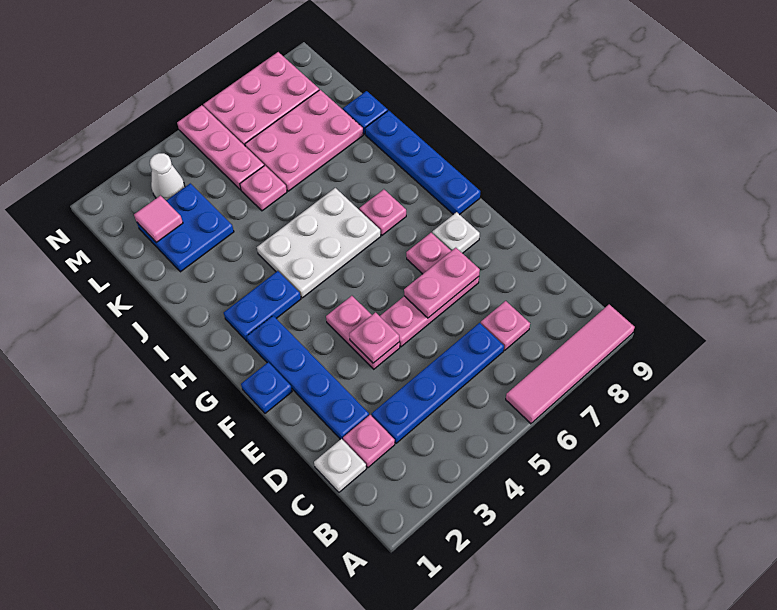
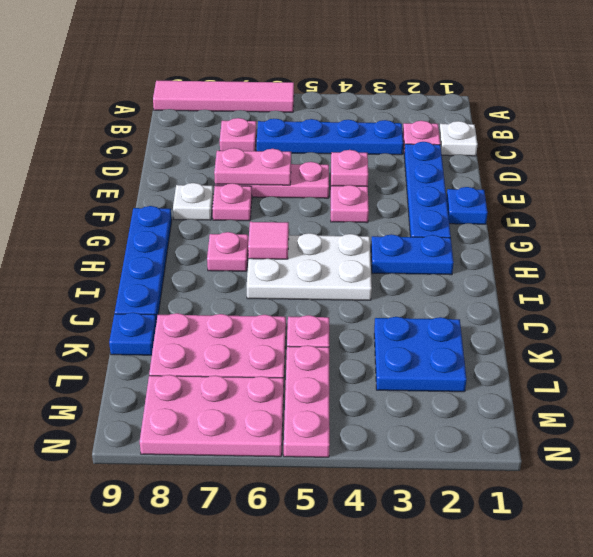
pink 1x1 tile [134,196,183,243] -> pink 1x1 tile moved to [248,222,289,259]
white 1x1 cone [150,153,185,200] -> none

